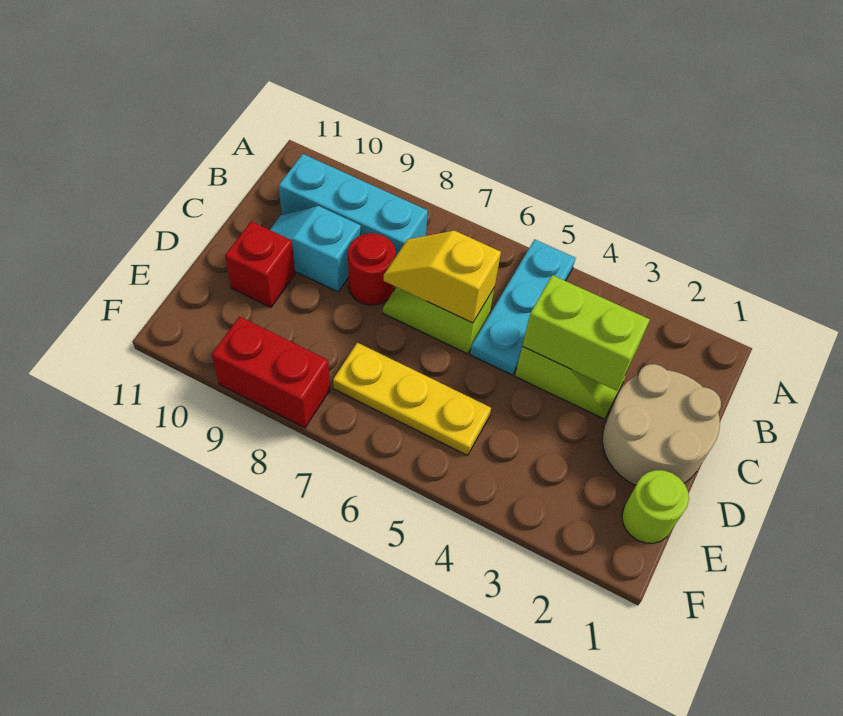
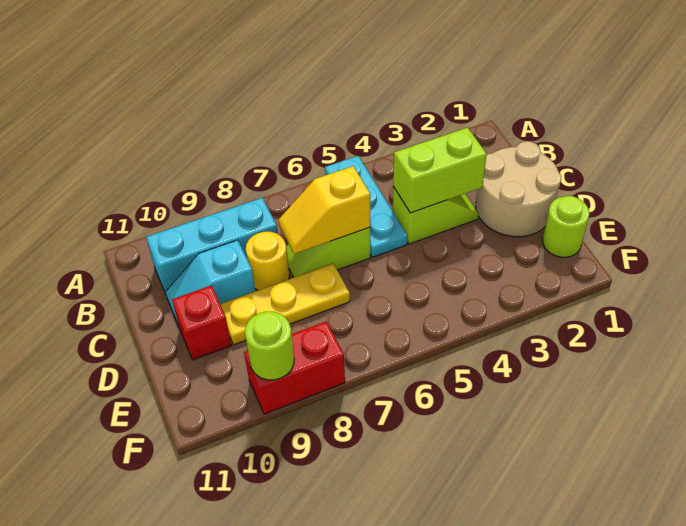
red 1x1 round brick [348,233,396,305] -> yellow 1x1 round brick [246,232,289,290]
yellow 1x3 plate [333,343,491,456] -> yellow 1x3 plate moved to [220,264,350,345]
none -> lime 1x1 round brick [245,311,294,380]

